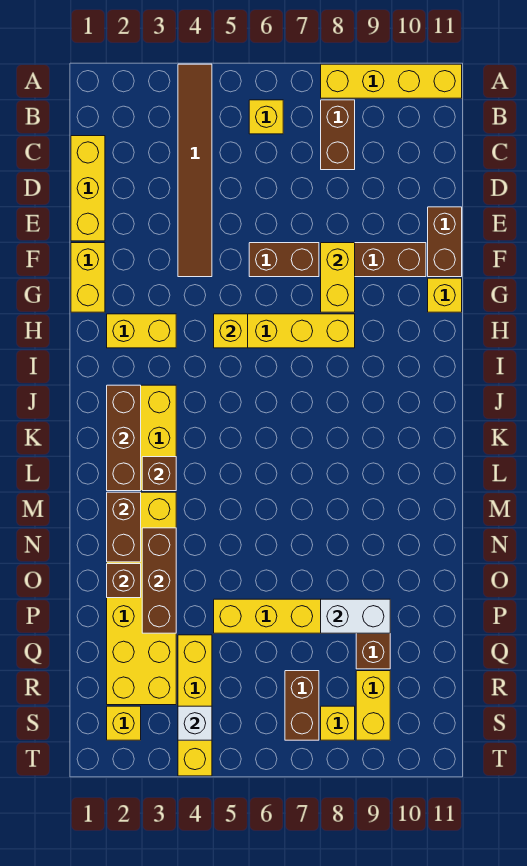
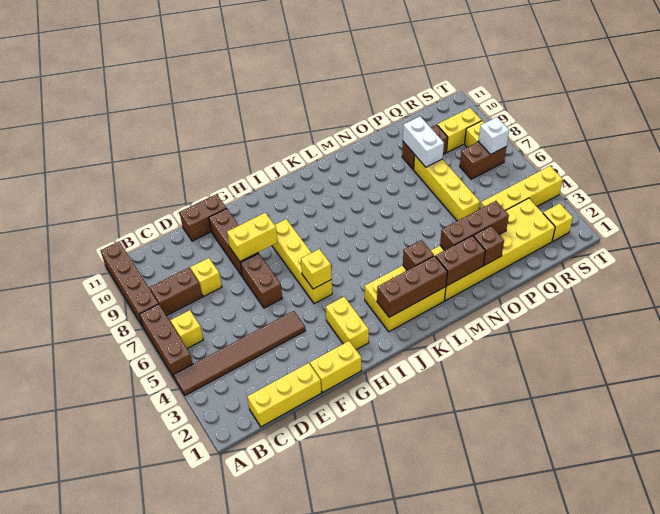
none -> brown 1x3 brick [139,304,193,377]
yellow 1x4 brick [321,64,462,98] -> brown 1x4 brick [100,242,159,326]
yellow 1x1 brick [428,278,462,312] -> yellow 1x1 brick moved to [190,258,222,297]
white 1x1 brick [178,706,212,740] -> white 1x1 brick moved to [479,117,509,155]

